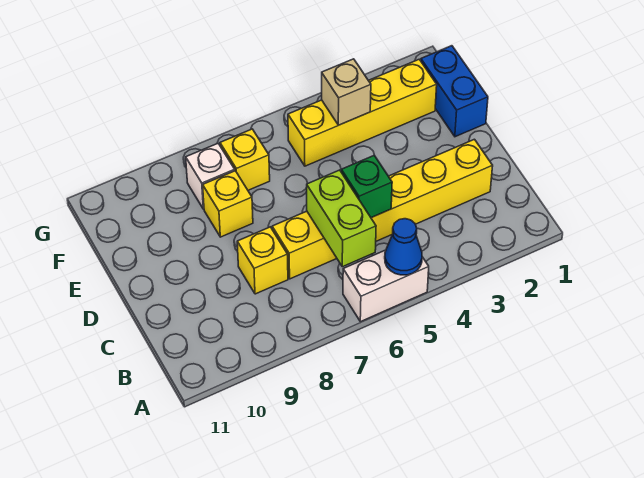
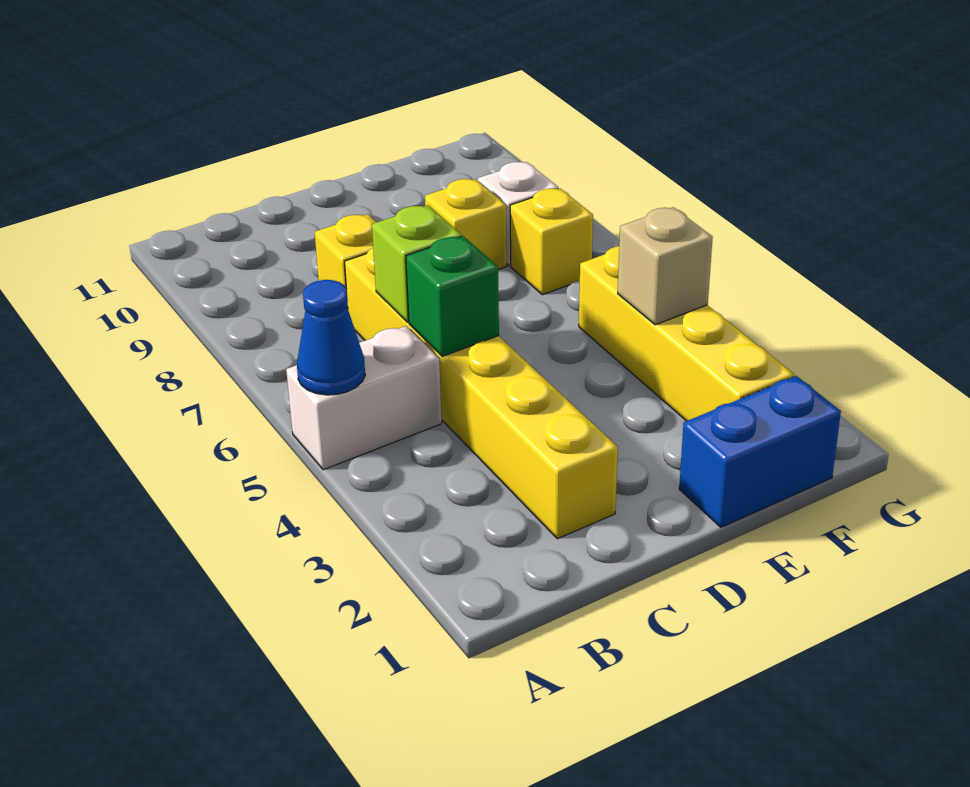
white 1x2 brick [343,250,429,322] -> white 1x2 brick turned to [286,326,442,470]
lime 1x2 brick [307,170,376,267] -> lime 1x1 brick [372,205,462,322]

